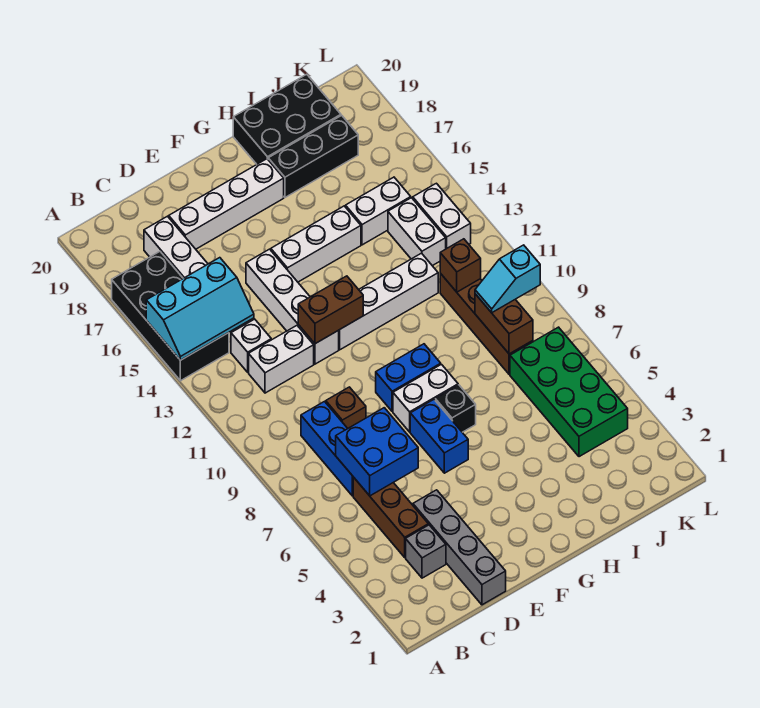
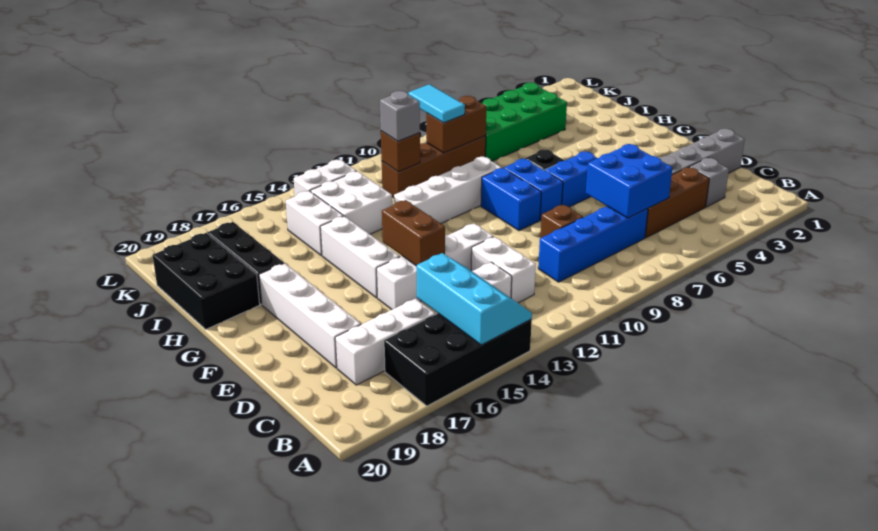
blue 1x3 brick [301,402,353,496] -> blue 1x4 brick [538,206,648,282]
brown 1x2 brick [298,276,363,344] -> brown 1x2 brick moved to [382,200,445,265]
white 1x2 brick [393,364,458,432] -> blue 1x2 brick [504,159,563,220]
white 1x4 brick [339,253,438,350] -> white 1x4 brick turned to [394,157,501,223]
cyan 1x2 slope [475,245,540,313] -> cyan 1x2 tile [408,84,465,123]
none -> grey 1x1 brick [380,91,420,141]
white 1x2 brick [388,198,446,266] -> white 2x2 brick [310,171,392,234]

